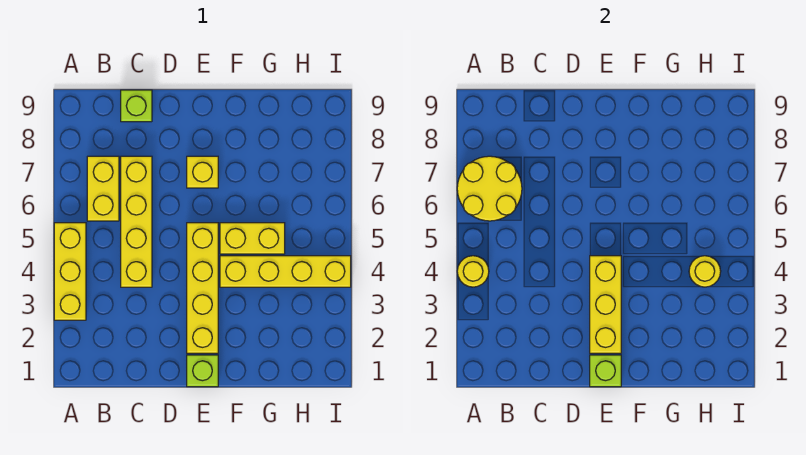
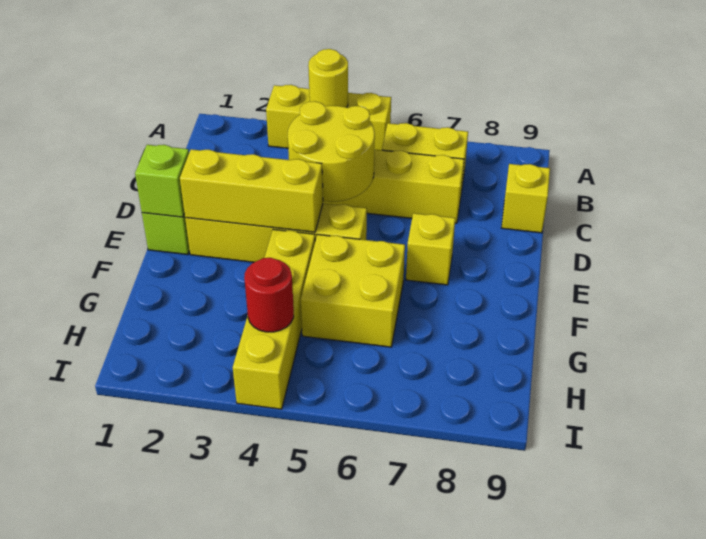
yellow 2x2 round brick [457,156,522,221] -> yellow 2x2 round brick moved to [288,101,375,202]
lime 1x1 brick [121,90,152,122] -> yellow 1x1 brick [502,164,550,233]
yellow 1x2 brick [220,223,285,254] -> yellow 2x2 brick [301,234,405,347]
yellow 1x1 round brick [689,256,721,287] -> red 1x1 round brick [244,258,294,332]

